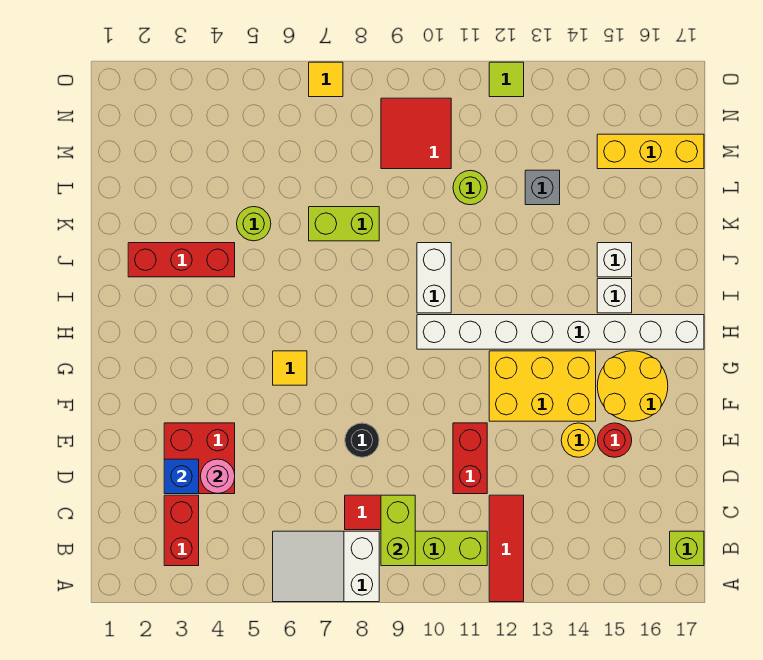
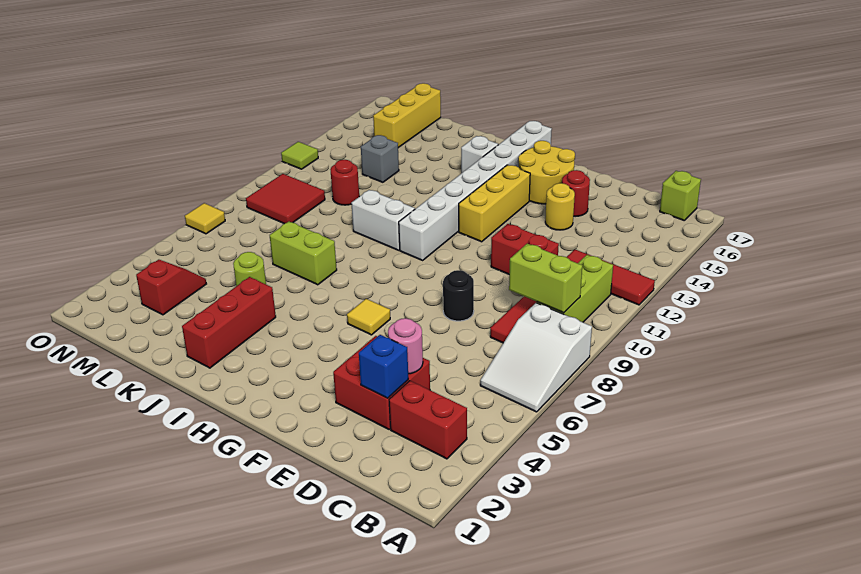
yellow 2x3 brick [489,351,596,421] -> yellow 1x3 brick [459,165,530,242]
white 1x1 brick [597,243,632,277] -> none
lime 1x2 brick [309,207,379,241] -> lime 1x2 brick turned to [270,221,337,285]
lime 1x1 round brick [453,170,487,205] -> red 1x1 round brick [330,160,359,205]
none -> red 1x2 slope [136,260,206,315]

